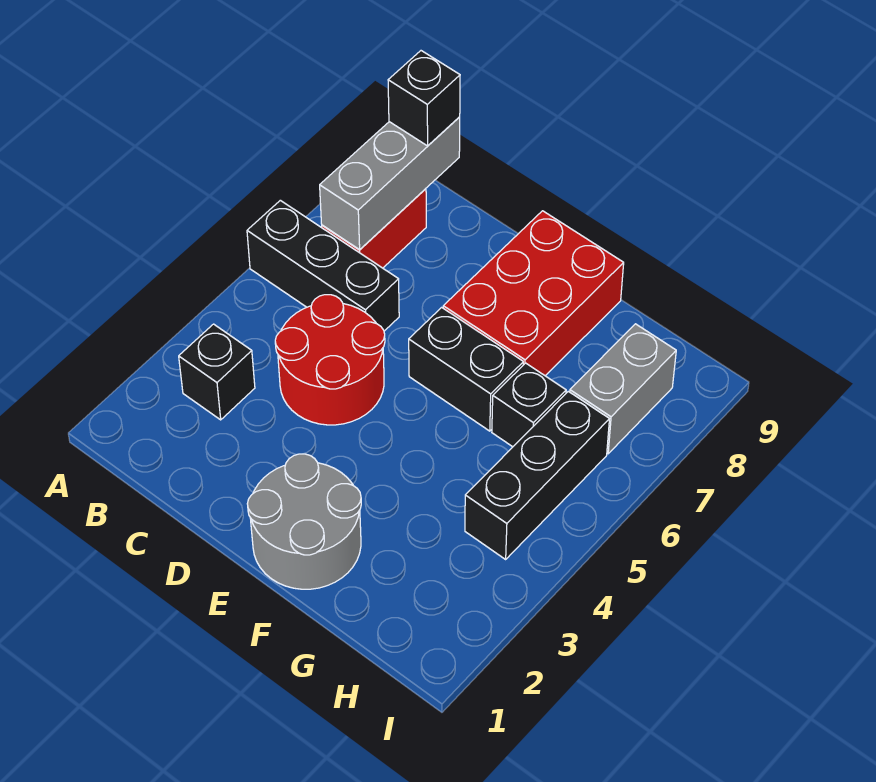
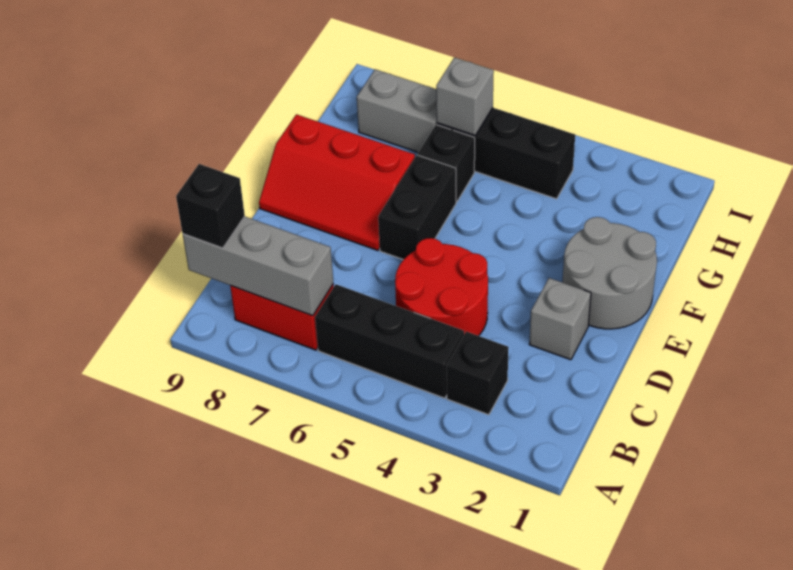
black 1x3 brick [247,200,399,331] -> black 1x3 brick turned to [315,284,464,398]
none -> grey 1x1 brick [529,278,591,360]
red 2x3 brick [443,211,624,376] -> red 2x3 slope [259,114,415,250]
none -> grey 1x1 brick [436,57,494,136]

